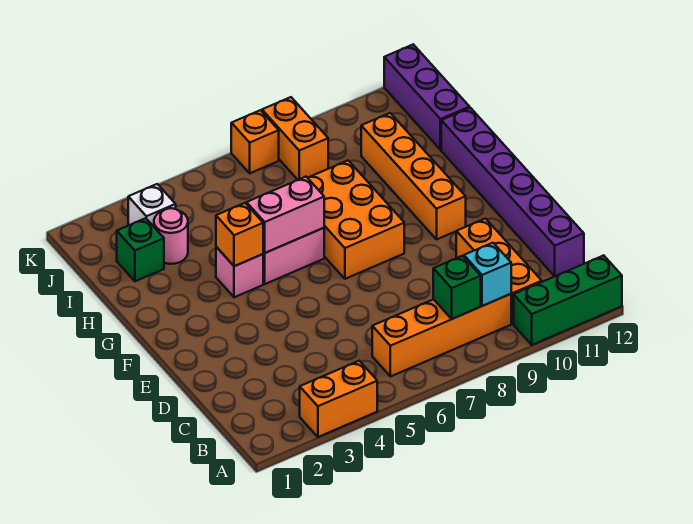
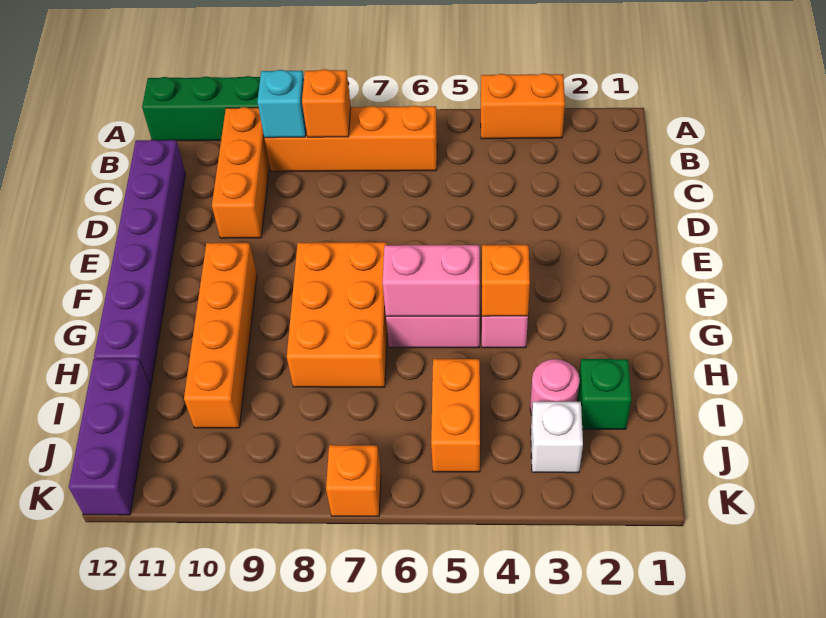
green 1x1 brick [433,256,481,319] -> orange 1x1 brick [302,69,351,137]
orange 1x2 brick [262,97,328,180] -> orange 1x2 brick moved to [431,359,480,472]

